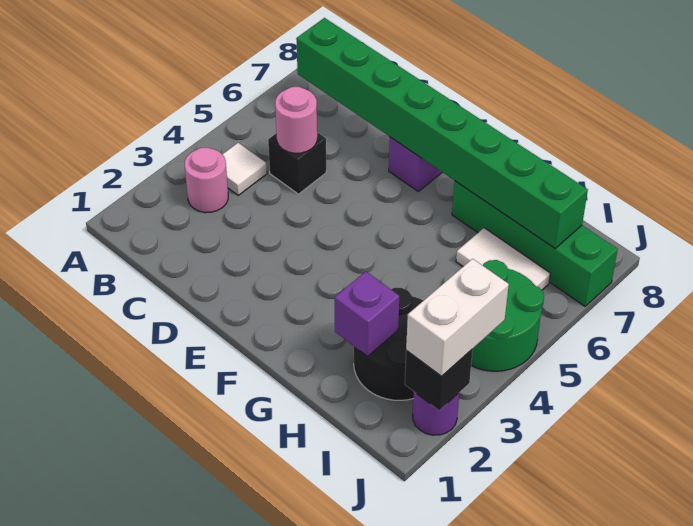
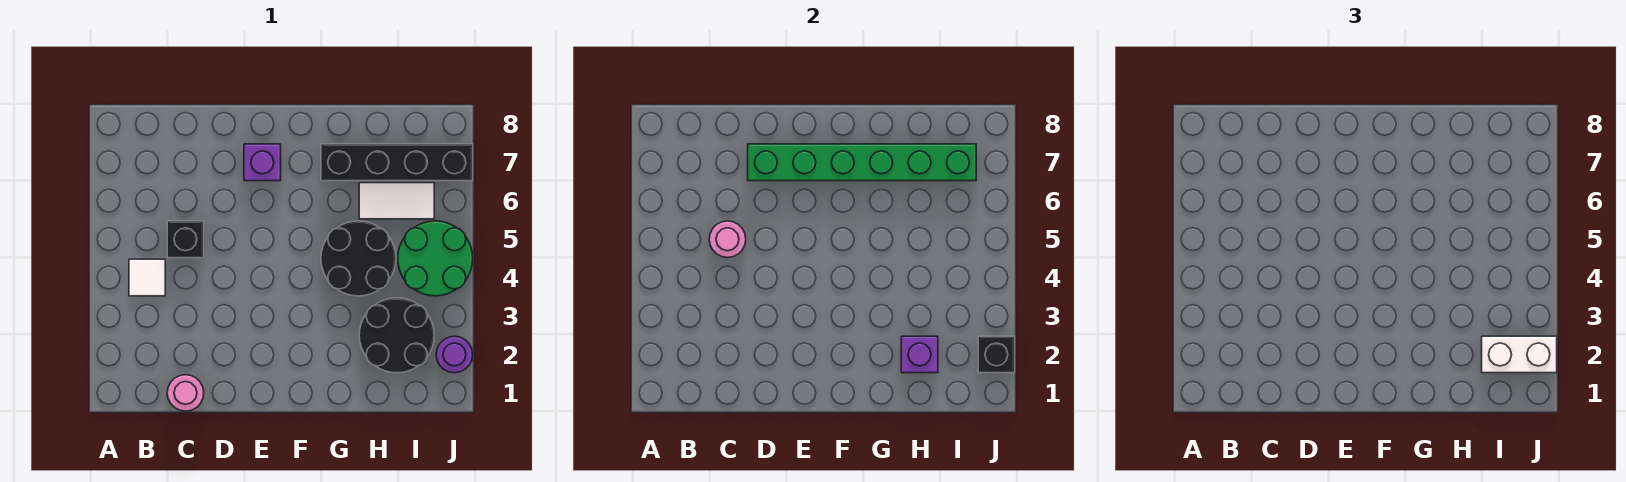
pink 1x1 round brick [185,148,228,213] -> pink 1x1 round brick moved to [167,375,204,411]
green 1x8 brick [296,18,588,248] -> green 1x6 brick [748,144,976,181]
none -> black 2x2 round brick [321,221,396,296]
green 1x4 brick [452,181,618,306] -> black 1x4 brick [321,144,473,181]
white 1x2 brick [406,259,509,376] -> white 1x2 brick turned to [1482,336,1557,373]

